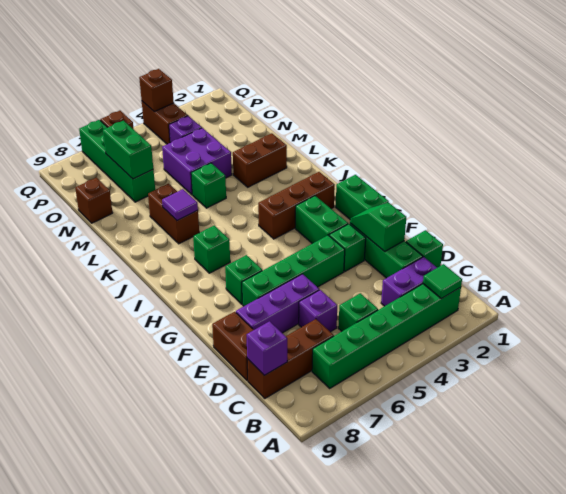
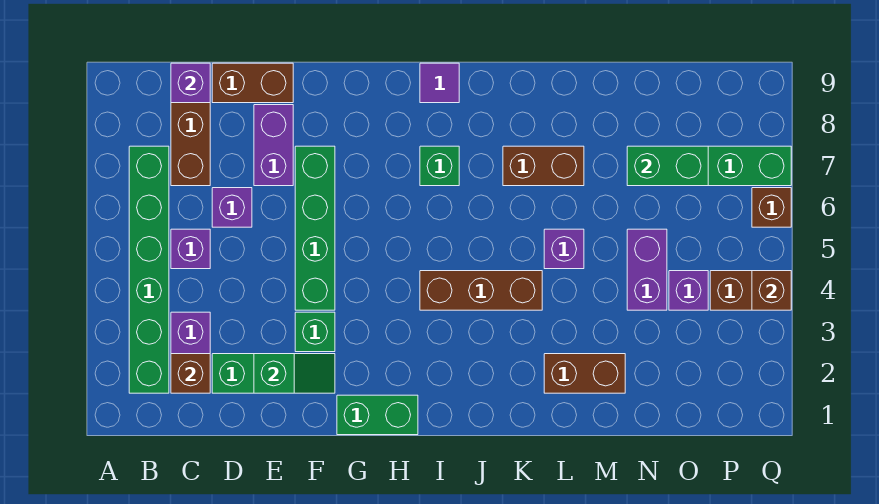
green 1x1 tile [423,264,462,299] -> none
green 1x1 brick [338,293,378,331] -> purple 1x1 brick [171,229,210,269]
green 1x1 brick [406,230,443,268] -> none
purple 1x3 brick [236,274,319,333] -> purple 1x2 brick [254,105,293,186]
green 1x2 brick [295,196,348,244] -> none
green 1x1 brick [225,255,263,304] -> none
brown 1x3 brick [258,172,335,239] -> brown 1x3 brick turned to [420,271,542,310]
purple 1x1 tile [162,189,198,220] -> purple 1x1 tile moved to [420,63,459,103]
brown 1x2 brick [233,133,287,187] -> brown 1x2 brick turned to [544,354,625,393]
green 1x1 brick [191,163,226,208] -> purple 1x1 brick [544,229,584,269]
purple 2x2 brick [162,128,232,195] -> purple 1x2 brick [627,229,667,310]
brown 1x1 brick [75,177,112,223] -> brown 1x1 brick moved to [171,354,210,393]

